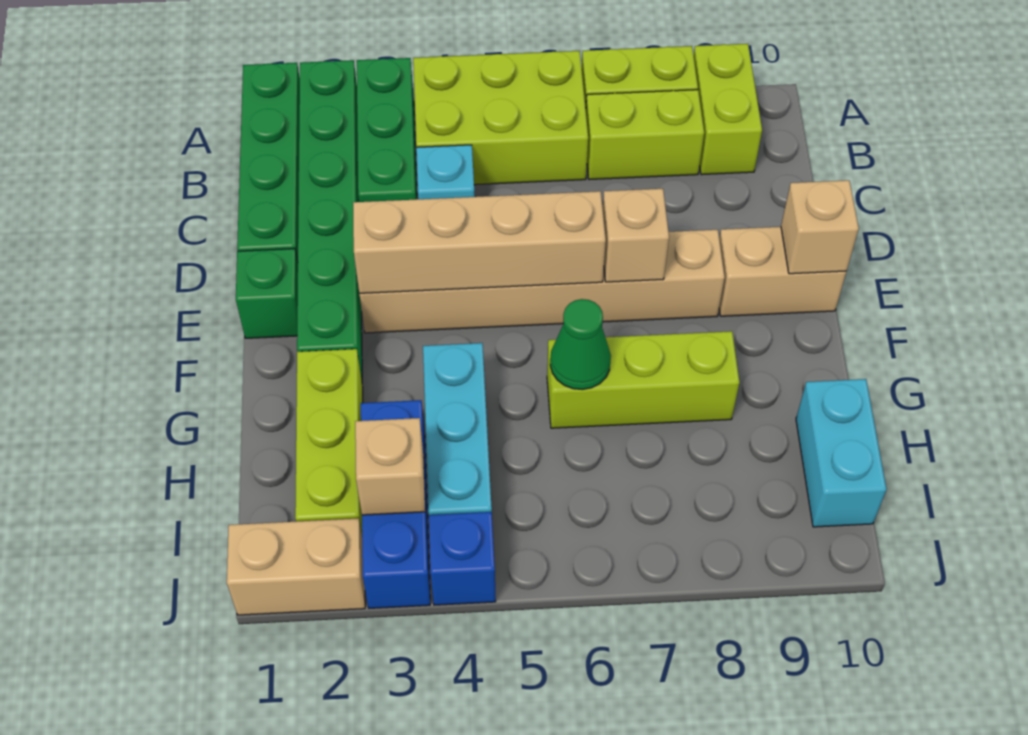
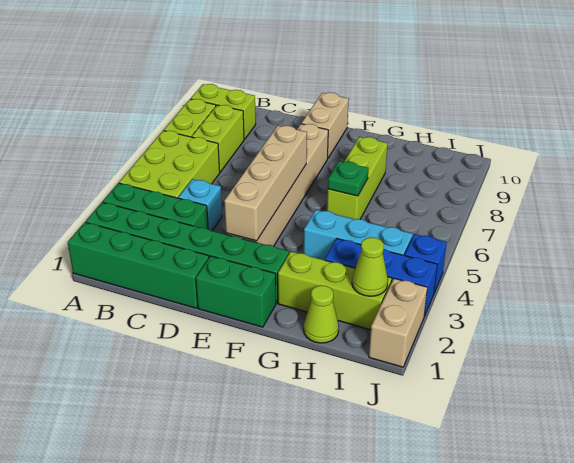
green 1x1 brick [236,249,298,338] -> green 1x2 brick [196,256,276,327]
tan 1x1 brick [602,189,669,282] -> none
tan 1x1 brick [781,180,859,274] -> none
green 1x1 cone [550,299,611,390] -> green 1x1 plate [328,161,368,196]
none -> lime 1x1 cone [304,285,339,343]
cyan 1x2 brick [796,379,887,527] -> none
none -> lime 1x1 cone [352,237,388,296]
tan 1x1 brick [355,418,425,515] -> none

